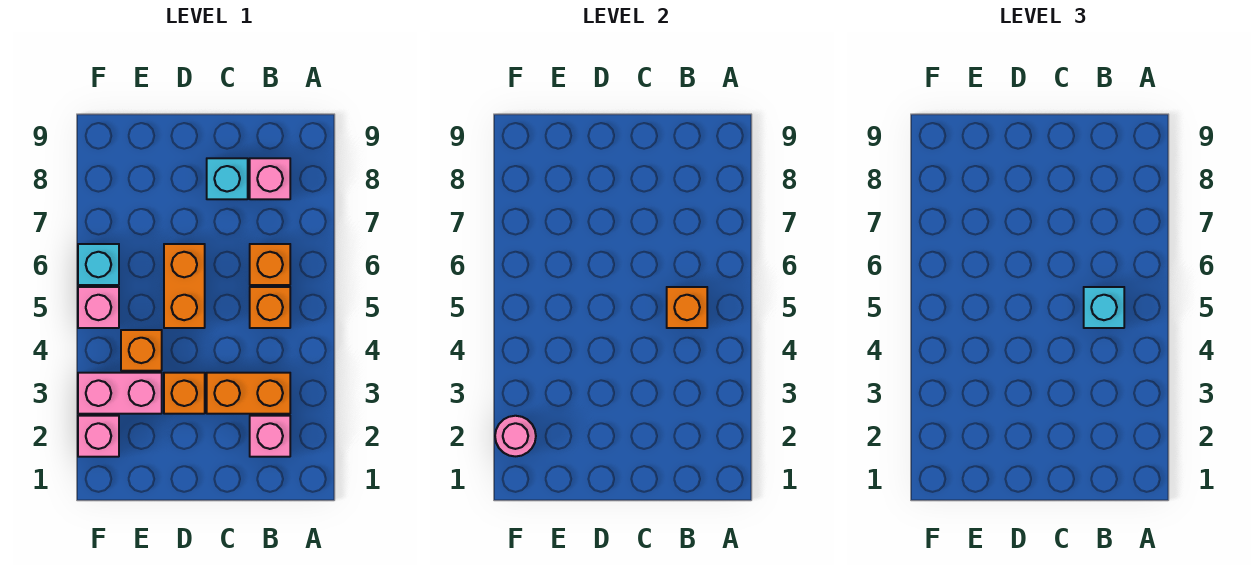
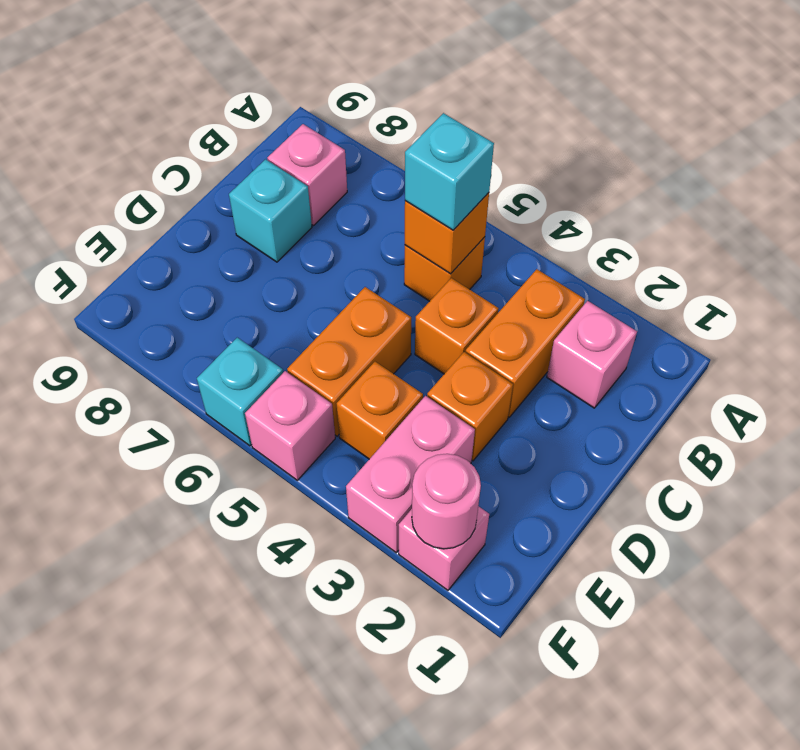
orange 1x1 brick [250,244,290,285] -> orange 1x1 brick moved to [415,278,498,374]
orange 1x2 brick [164,244,205,328] -> orange 1x2 brick turned to [287,287,411,436]

